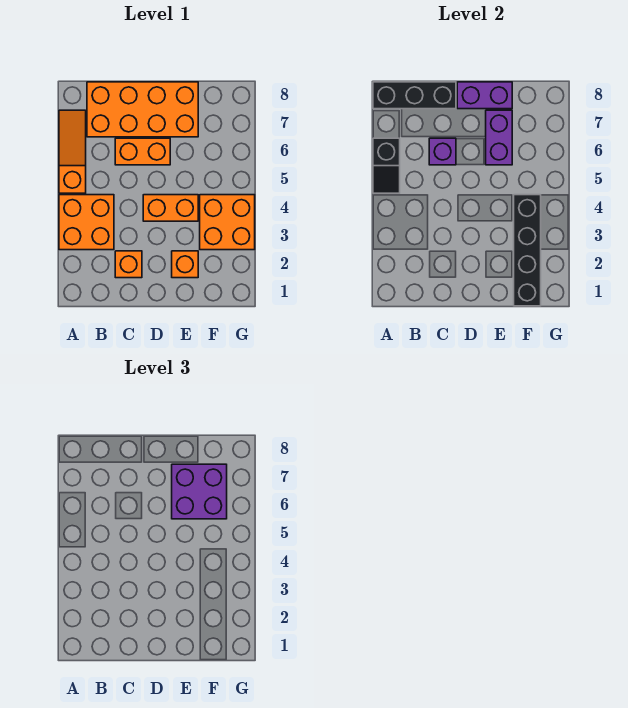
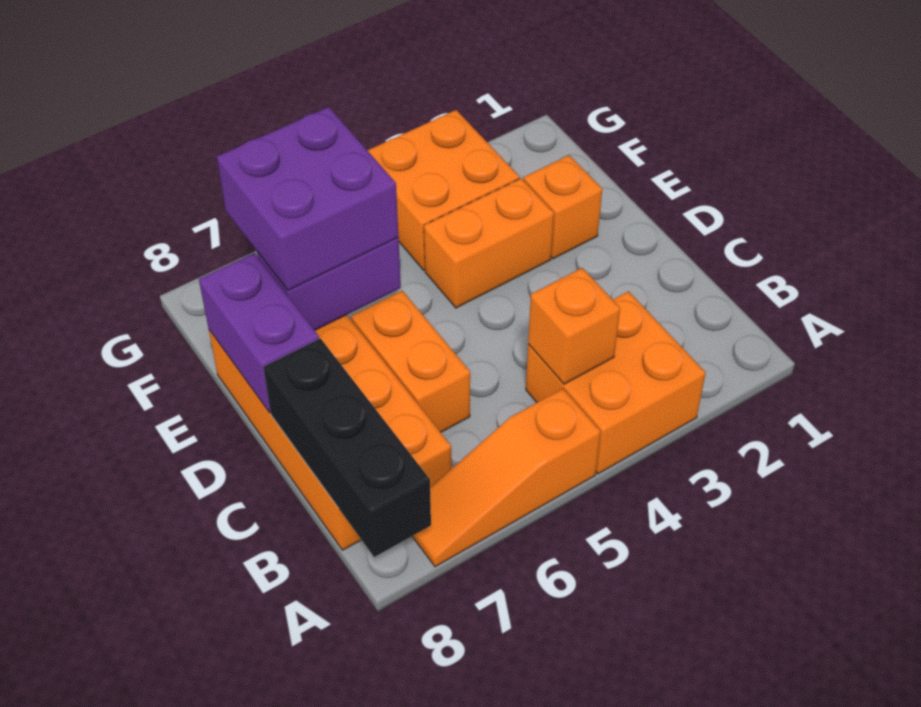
black 1x2 slope [373,138,400,193] -> none
orange 1x1 brick [115,251,142,278] -> orange 1x1 brick moved to [528,268,620,384]
purple 1x1 brick [429,138,456,165] -> none
orange 1x2 brick [143,195,198,221] -> orange 1x2 brick turned to [424,178,554,308]
black 1x4 brick [514,195,541,306] -> none

